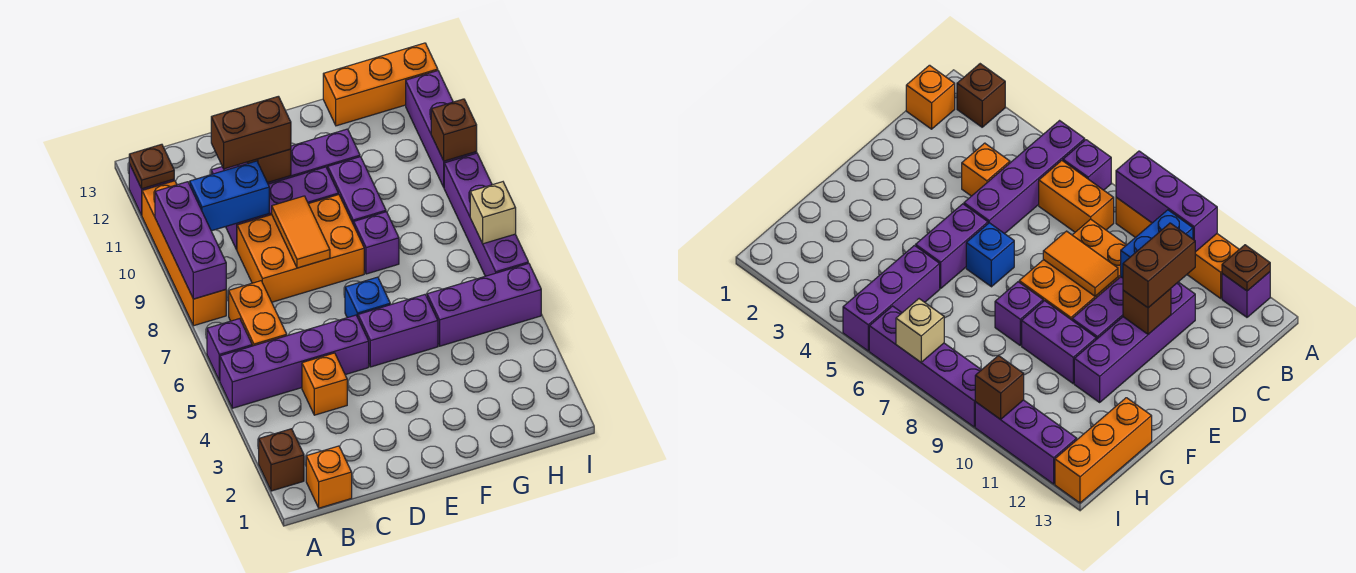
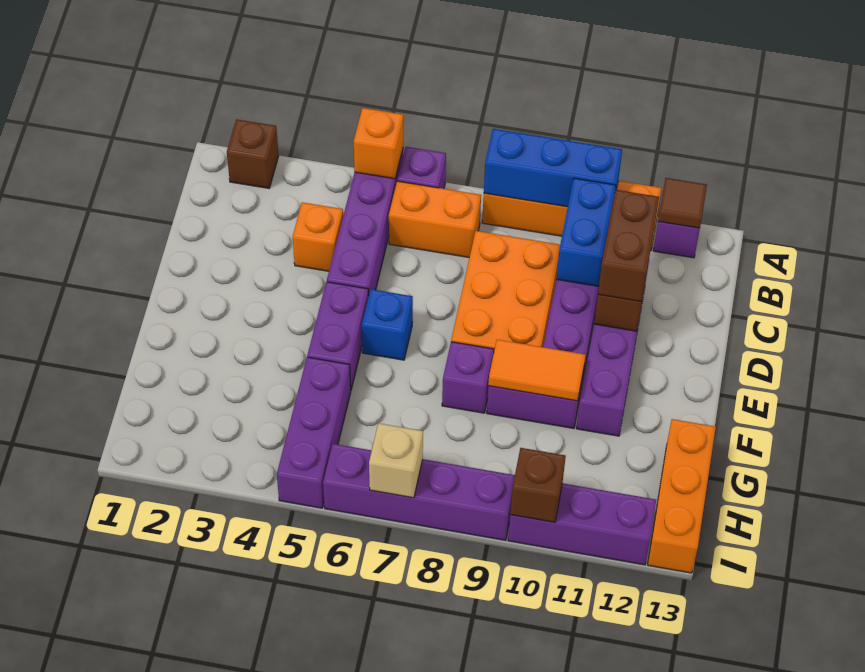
purple 1x3 brick [155,182,226,299] -> blue 1x3 brick [484,129,622,207]
brown 1x1 plate [129,144,174,189] -> brown 1x1 tile [658,178,707,228]
orange 1x1 brick [306,446,352,508] -> orange 1x1 brick moved to [354,108,404,179]
orange 1x2 tile [272,196,330,268] -> orange 1x2 tile moved to [488,340,585,401]

